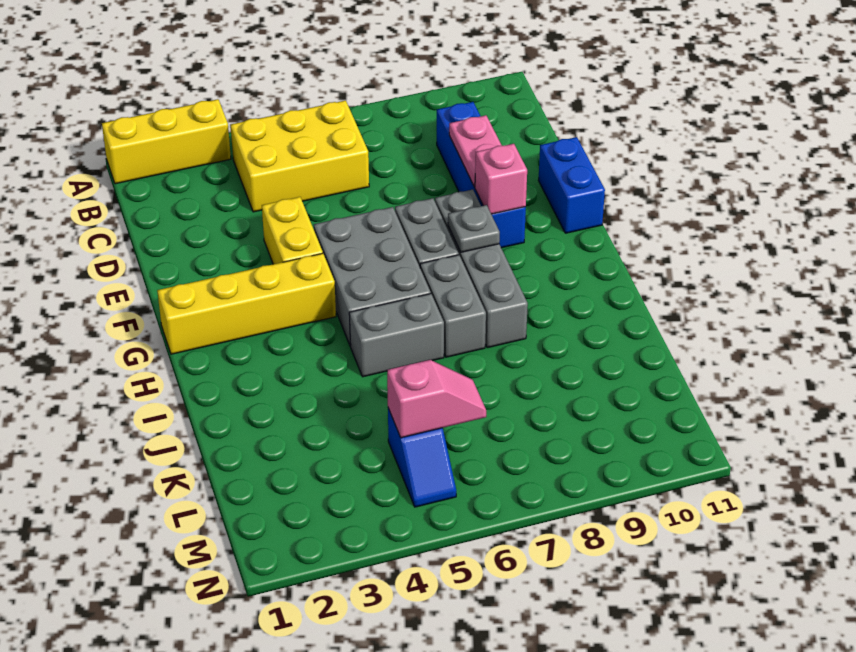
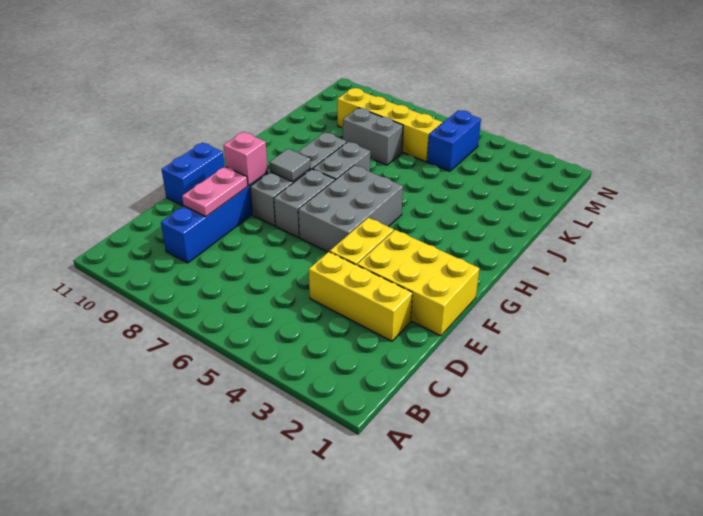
yellow 1x3 brick [102,99,231,184] -> yellow 1x3 brick moved to [309,252,412,341]
yellow 2x3 brick [230,101,369,212] -> yellow 2x3 brick moved to [357,230,480,336]
yellow 1x4 brick [157,253,336,354] -> yellow 1x4 brick moved to [337,88,442,162]
grey 1x1 plate [448,205,500,252] -> grey 1x1 tile [269,149,311,182]
grey 1x2 brick [349,294,444,377] -> grey 1x2 brick moved to [343,108,403,165]
blue 1x2 slope [388,408,456,507] -> blue 1x2 brick [427,110,481,171]
pink 1x2 slope [387,360,486,438] -> none

